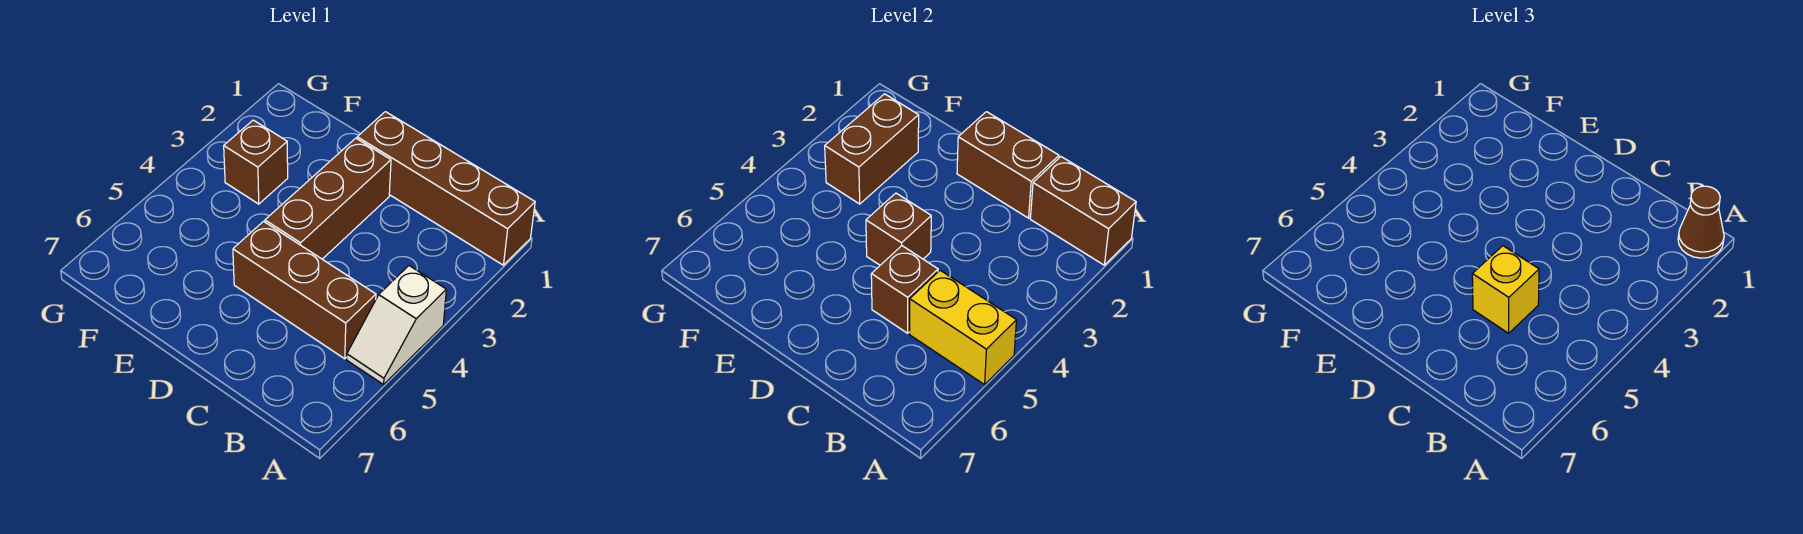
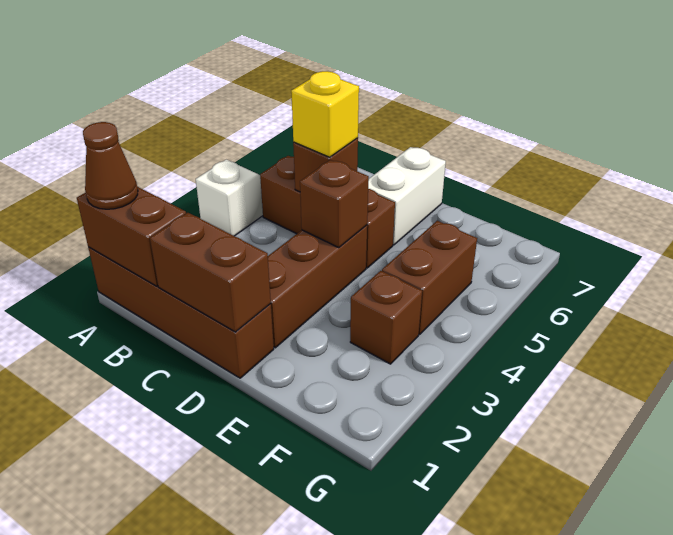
yellow 1x2 brick [910,270,1016,385] -> none
none -> white 1x2 brick [368,147,446,245]
brown 1x2 brick [825,94,919,204] -> brown 1x2 brick moved to [382,221,477,335]

